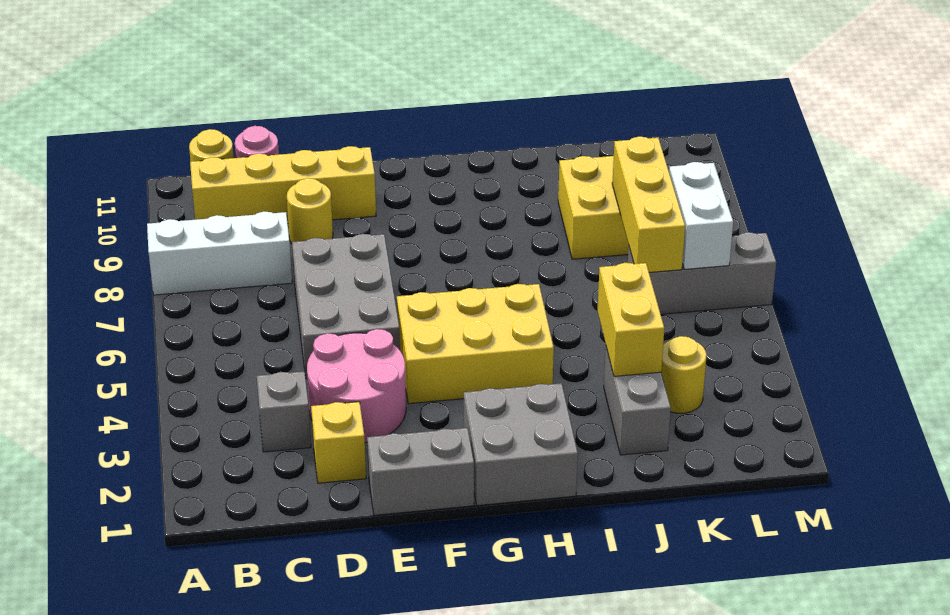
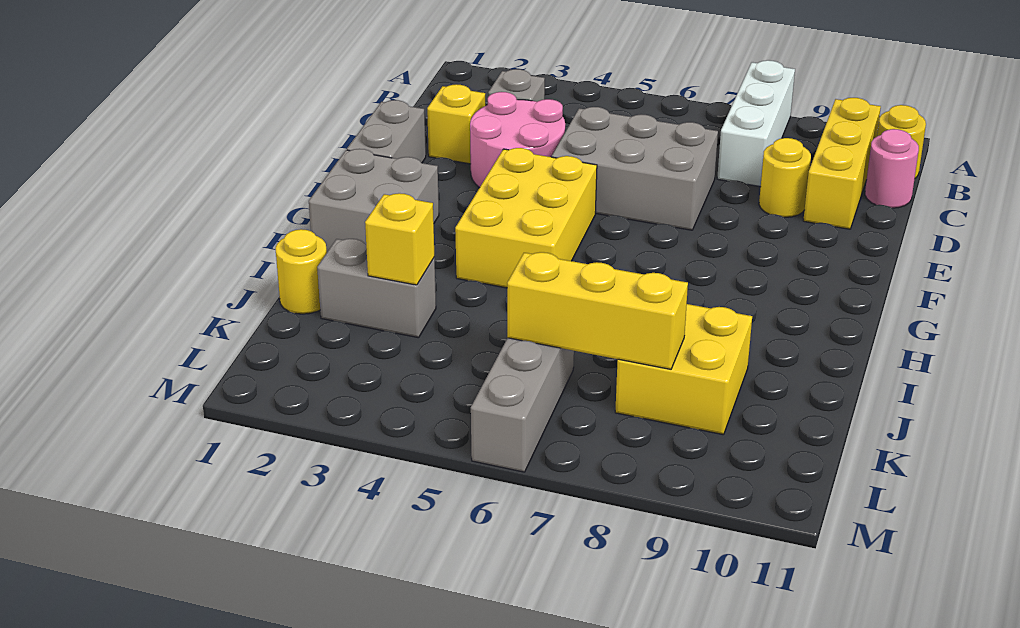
yellow 1x4 brick [190,146,376,223] -> yellow 1x3 brick [803,98,881,229]
yellow 1x2 brick [598,263,664,376] -> yellow 1x1 brick [365,193,434,285]
yellow 1x1 round brick [661,336,706,413] -> yellow 1x1 round brick moved to [275,229,327,314]
white 1x2 brick [669,162,733,269] -> none

